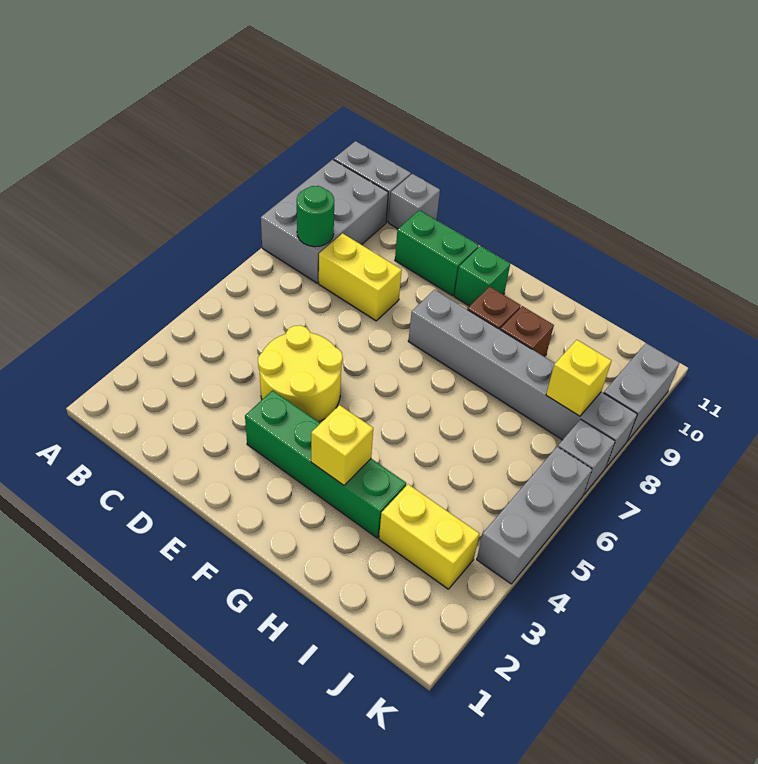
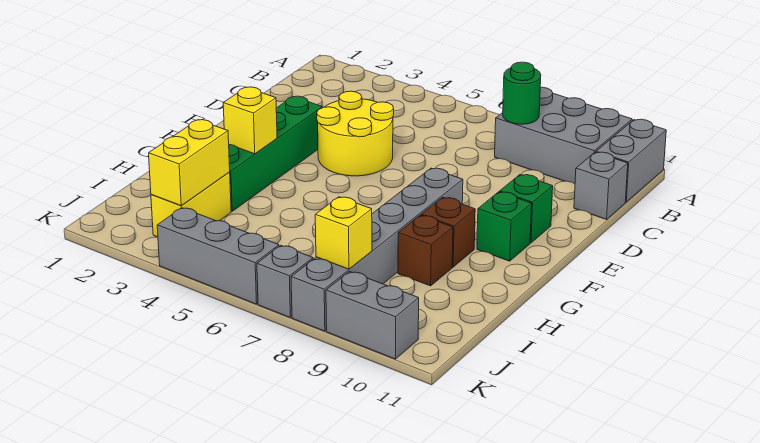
yellow 1x2 brick [319,233,402,321] -> yellow 1x2 brick moved to [149,120,230,206]
green 1x2 brick [395,210,479,296] -> green 1x1 brick [500,175,553,243]

